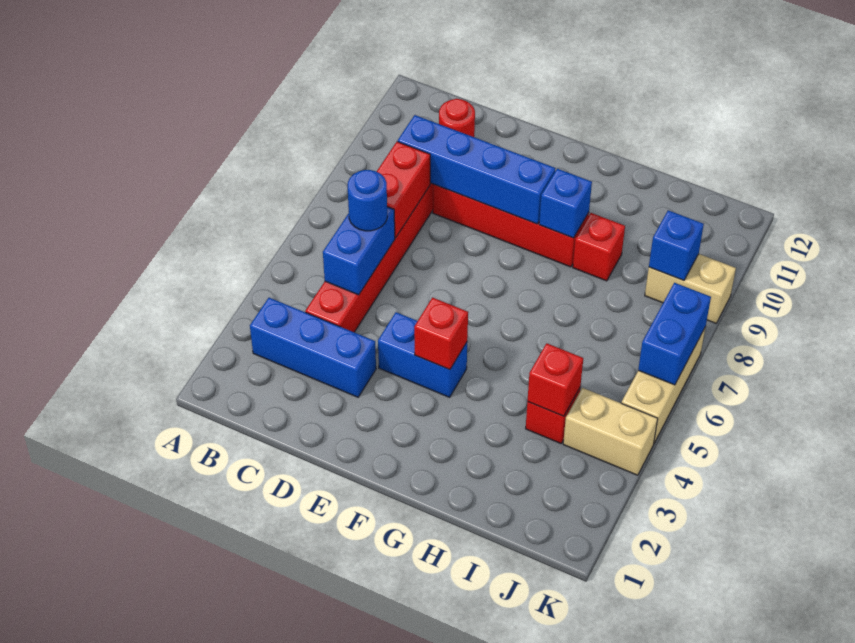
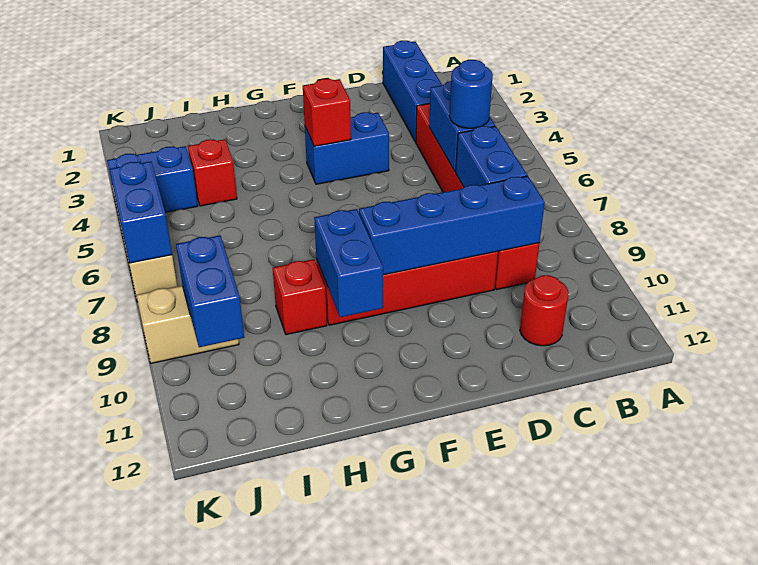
blue 1x3 brick [250,298,376,397] -> blue 1x3 brick turned to [383,41,442,141]
red 1x2 brick [377,142,430,238] -> blue 1x2 brick [456,126,527,187]
blue 1x1 brick [539,169,592,238] -> blue 1x2 brick [314,209,383,317]
red 1x1 brick [528,343,583,416] -> none
tan 1x2 brick [563,388,658,475] -> blue 1x2 brick [107,146,198,212]
blue 1x1 brick [649,210,704,280] -> blue 1x2 brick [176,235,244,347]

